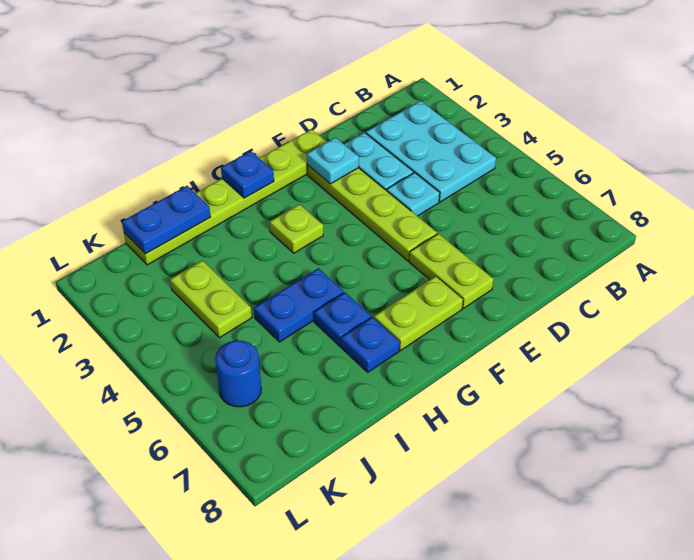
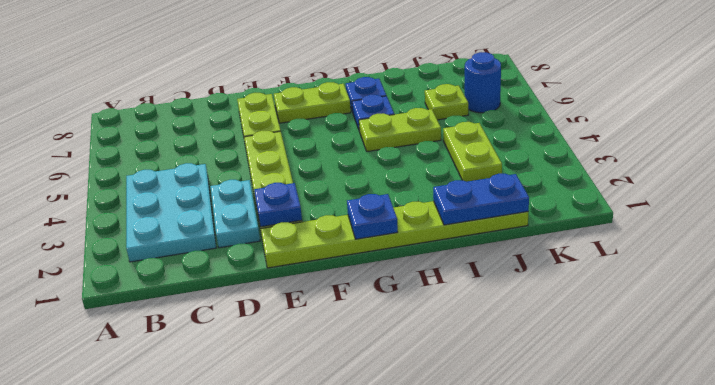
cyan 1x1 plate [387,173,440,216] -> none
cyan 1x1 plate [307,138,359,184] -> blue 1x1 plate [254,183,302,227]
lime 1x1 plate [270,204,323,253] -> lime 1x1 plate moved to [425,84,468,120]
blue 1x2 plate [254,268,344,342] -> lime 1x2 plate [359,108,441,152]

